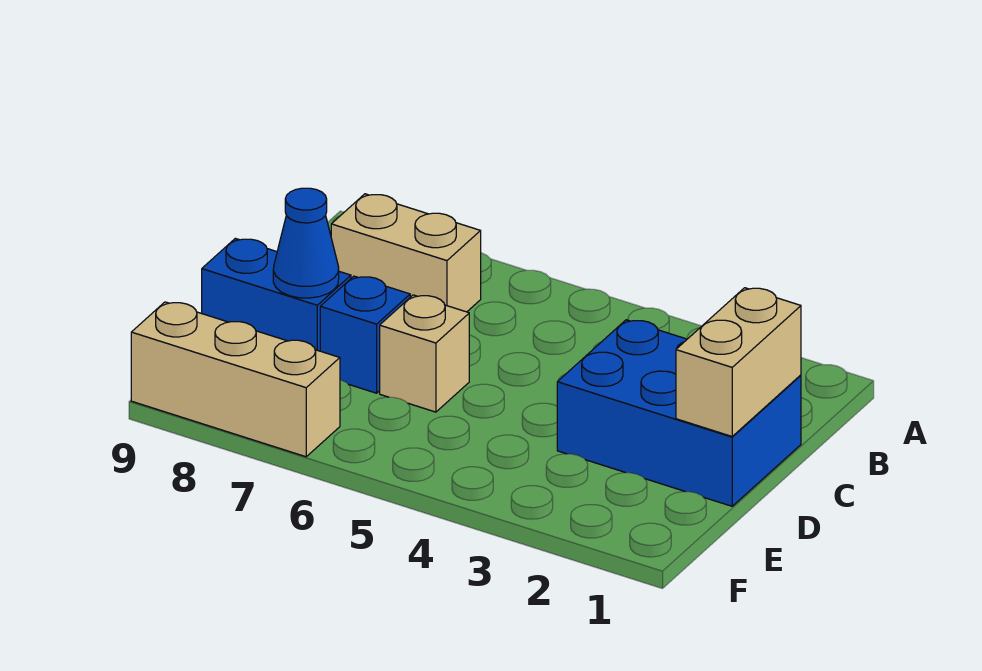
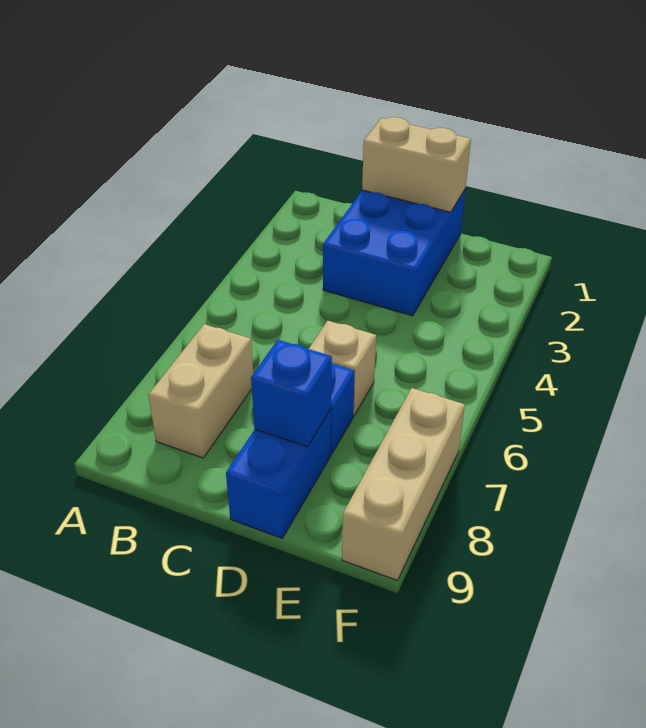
blue 1x1 cone [273,188,339,298] -> blue 1x1 brick [251,340,332,447]

